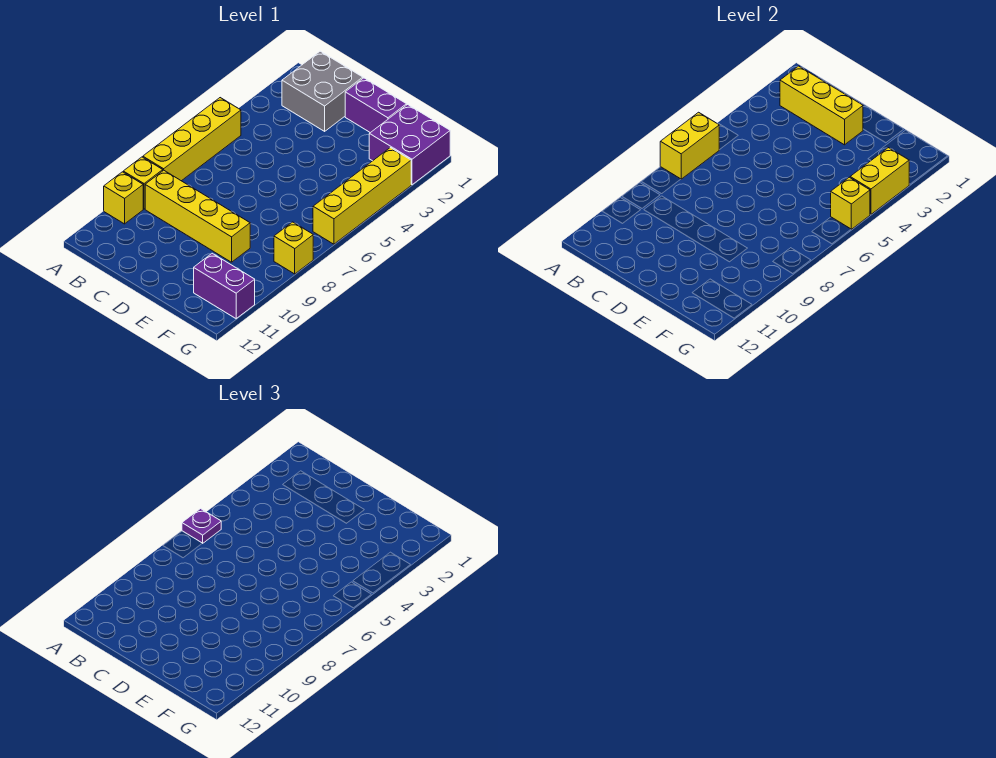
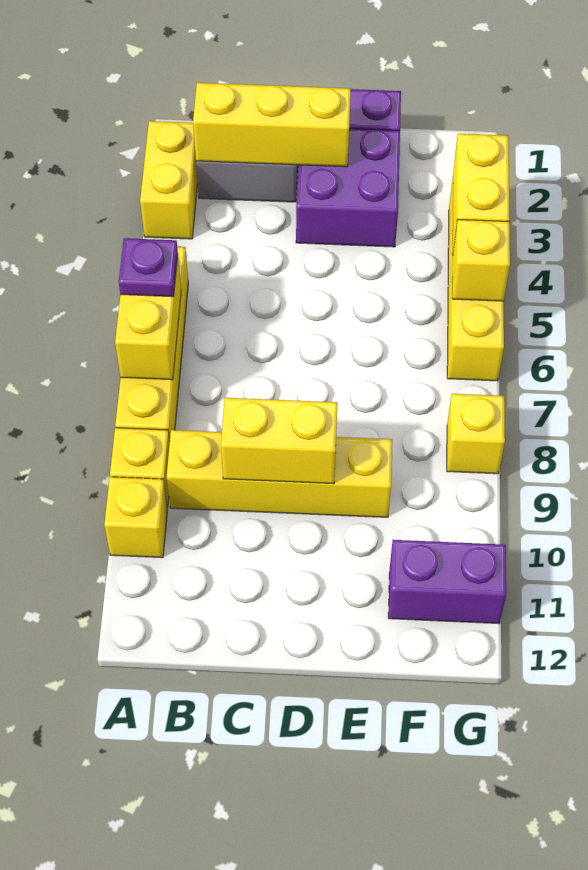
none -> yellow 1x2 brick [140,121,198,239]
none -> yellow 1x2 brick [221,398,337,484]
purple 2x2 brick [369,105,450,185] -> purple 2x2 brick moved to [296,129,400,247]

